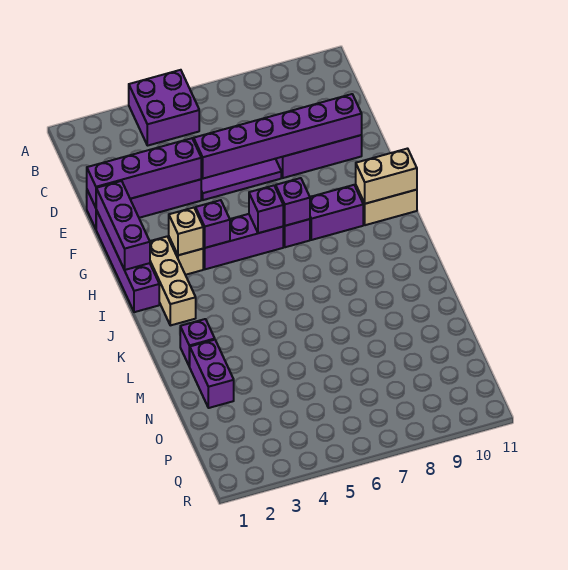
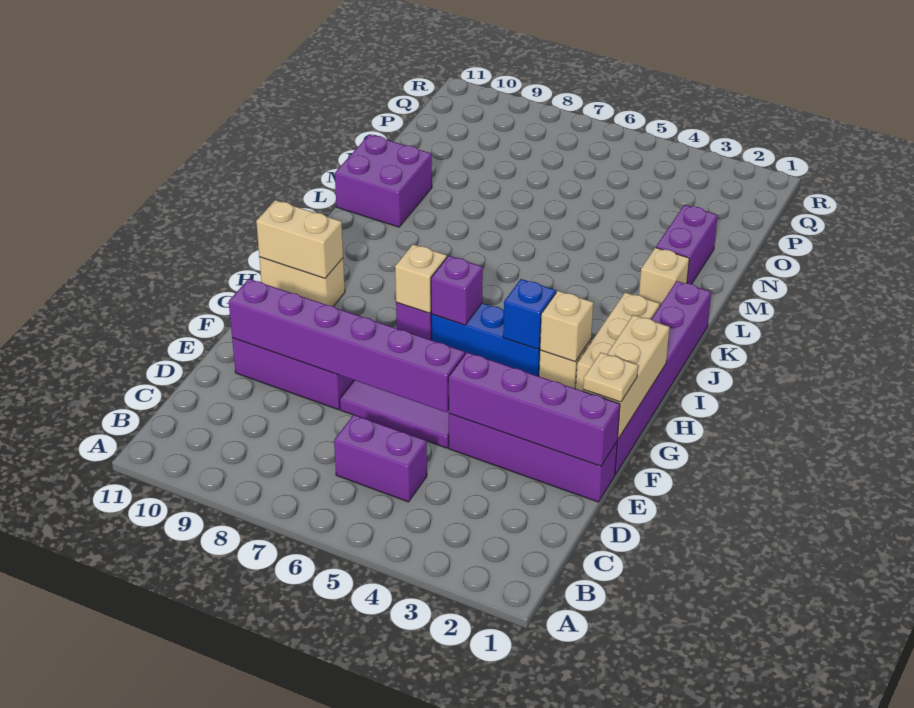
purple 2x2 brick [129,70,199,146] -> purple 2x2 brick moved to [335,135,432,227]
purple 1x4 brick [96,210,159,312] -> purple 1x6 brick [615,281,711,475]
purple 1x3 brick [96,181,150,270] -> tan 1x3 brick [583,315,670,439]
none -> tan 1x1 plate [583,353,638,402]
purple 1x3 brick [203,214,283,269] -> blue 1x3 brick [431,303,540,376]
purple 1x1 brick [196,200,230,248] -> blue 1x1 brick [503,279,556,349]
purple 1x1 brick [276,178,310,226] -> tan 1x1 brick [395,244,447,313]
purple 1x2 brick [310,185,363,240] -> purple 1x2 brick moved to [334,415,427,502]
purple 1x1 brick [180,319,215,367] -> tan 1x1 brick [639,248,689,307]

